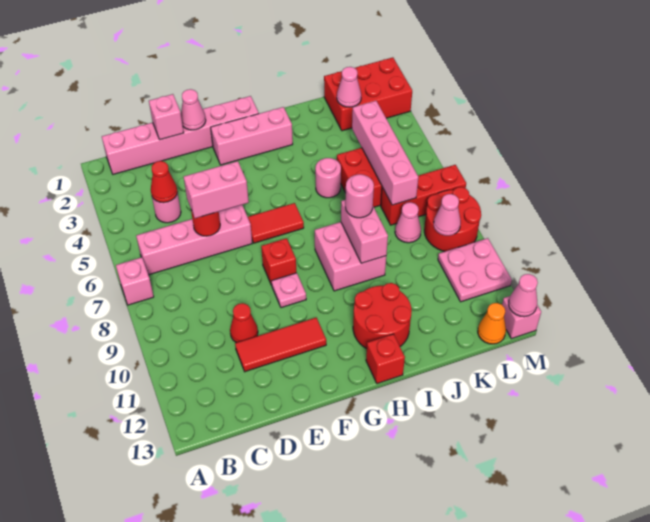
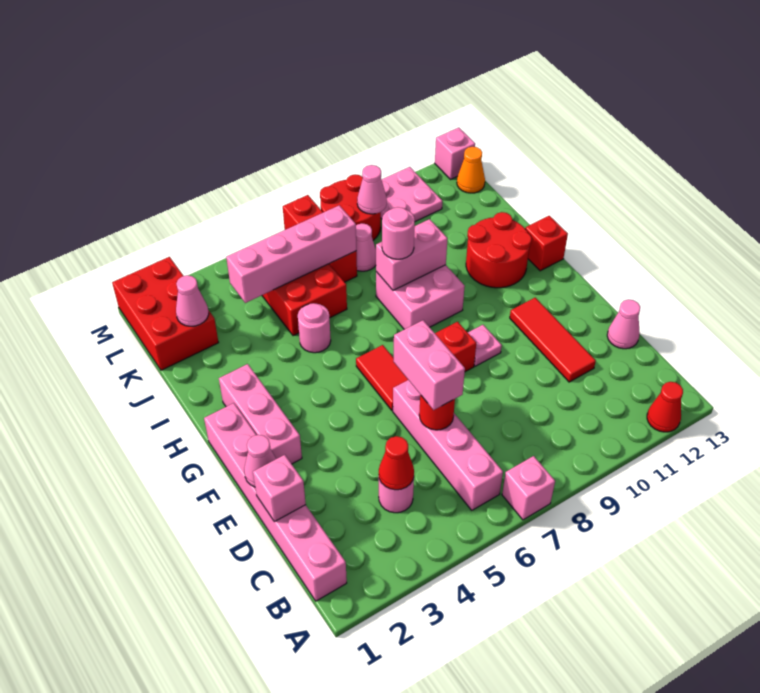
red 1x1 cone [230,303,258,343] -> red 1x1 cone moved to [647,382,683,432]
pink 1x1 cone [509,274,538,317] -> pink 1x1 cone moved to [607,299,640,349]

